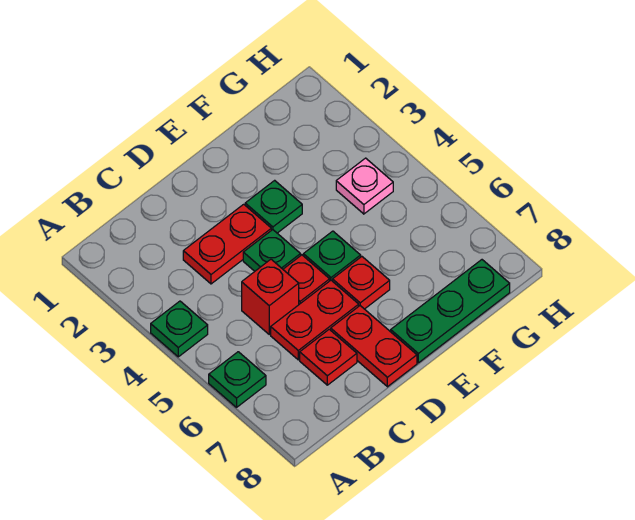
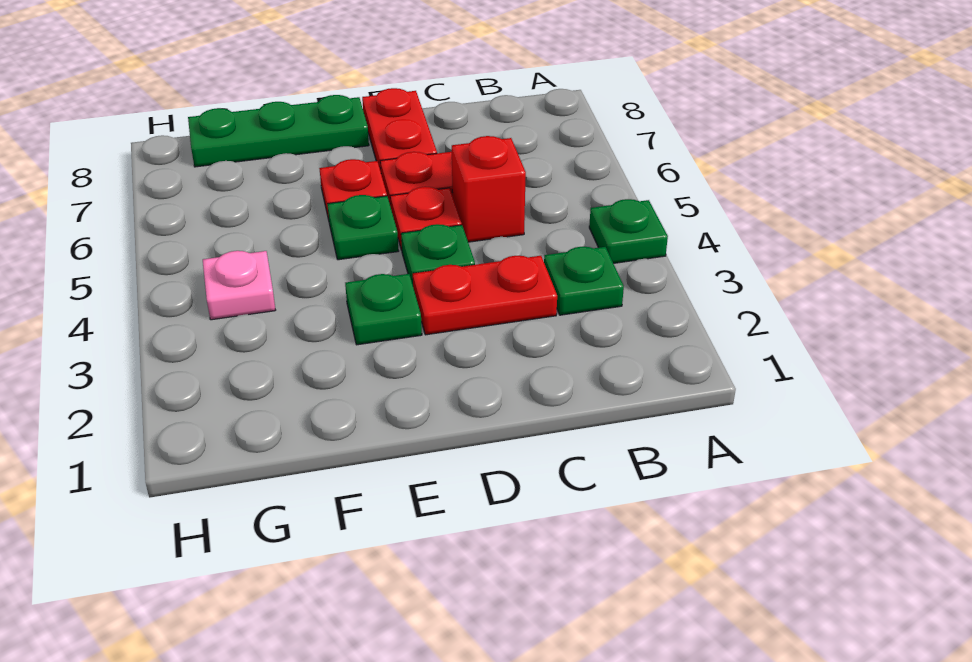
green 1x1 plate [209,352,266,407] -> green 1x1 plate moved to [544,247,624,315]
red 1x1 plate [300,329,357,385] -> none

